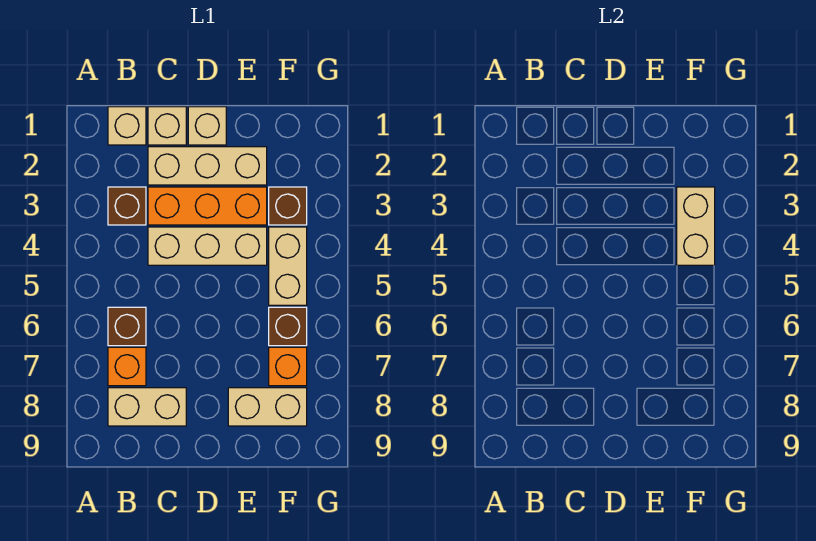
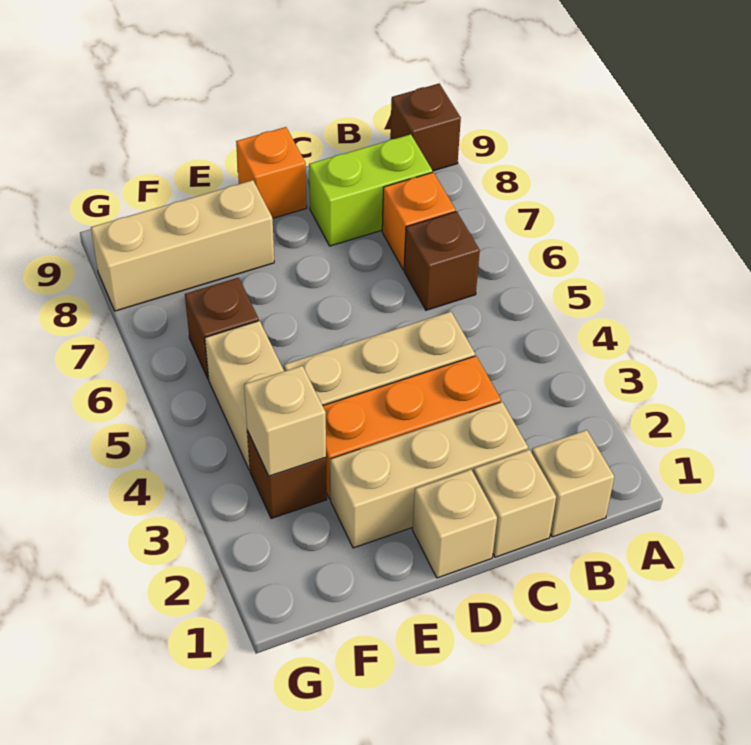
brown 1x1 brick [108,187,146,225] -> brown 1x1 brick moved to [390,84,461,171]
tan 1x2 brick [108,388,186,426] -> lime 1x2 brick [309,134,432,246]
tan 1x2 brick [228,388,307,426] -> tan 1x3 brick [91,180,274,311]
tan 1x2 brick [677,187,715,265] -> tan 1x1 brick [244,366,326,476]
orange 1x1 brick [269,347,307,386] -> orange 1x1 brick moved to [236,127,307,218]

